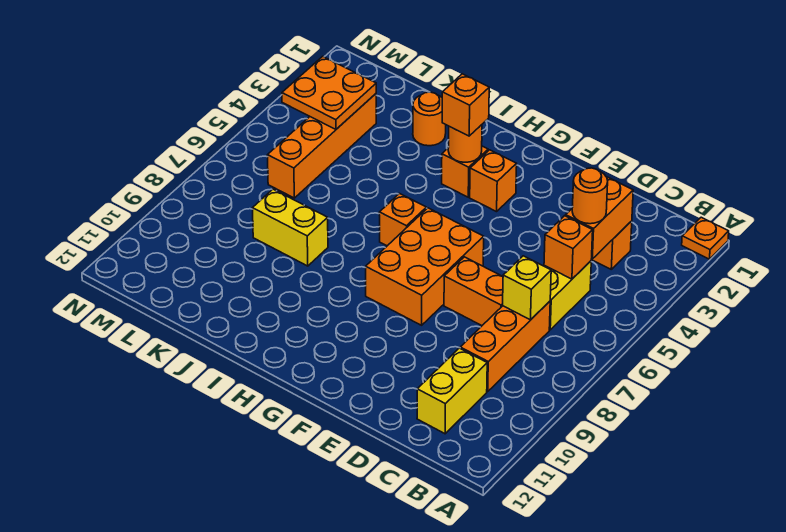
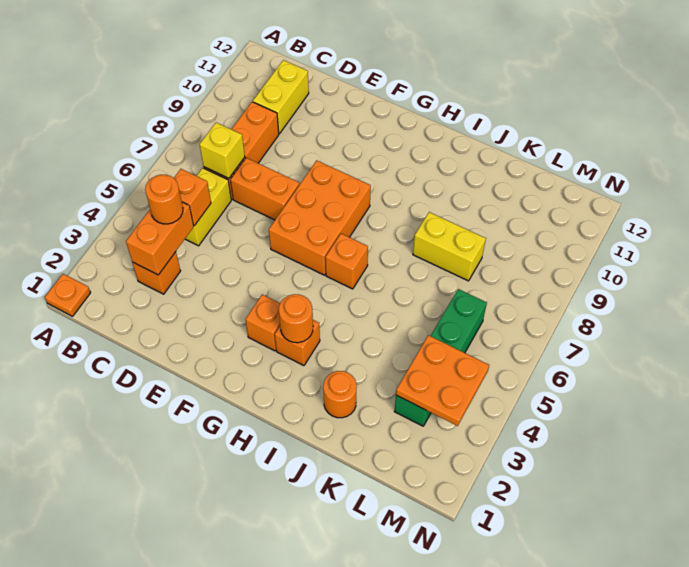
orange 1x1 brick [442,74,489,136] -> none
orange 1x4 brick [267,94,376,198] -> green 1x4 brick [394,289,487,426]

